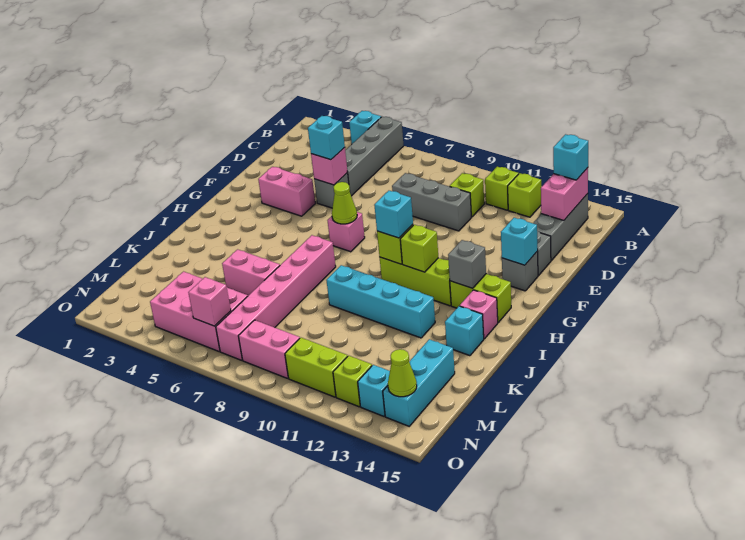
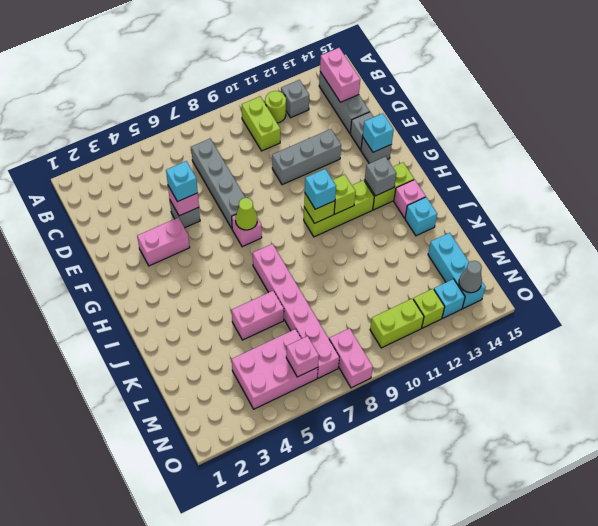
cyan 1x1 brick [349,111,381,143] -> none
grey 1x4 brick [345,117,404,196] -> grey 1x4 brick moved to [191,138,245,228]
lime 1x1 brick [485,167,519,210] -> lime 1x1 round brick [265,91,286,123]
lime 1x1 brick [508,173,541,217] -> grey 1x1 brick [281,80,309,118]
cyan 1x1 brick [553,134,588,180] -> none
lime 1x1 brick [450,173,484,217] -> lime 1x2 brick [242,97,280,151]
grey 1x3 brick [392,173,471,231] -> grey 1x3 brick moved to [272,129,341,185]
cyan 1x4 brick [326,265,435,338] -> none
pink 1x2 brick [239,320,300,378] -> pink 1x2 brick turned to [329,328,373,388]
lime 1x1 cone [388,349,417,397] -> grey 1x1 cone [459,261,482,293]

